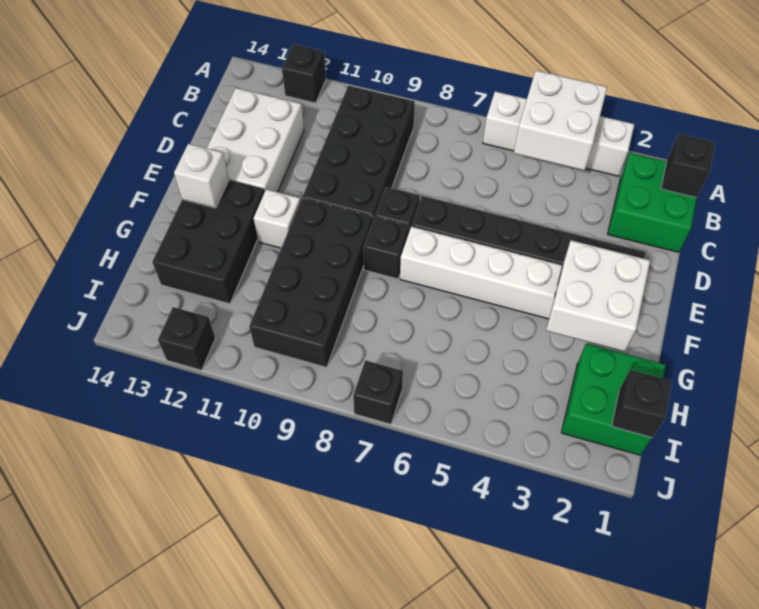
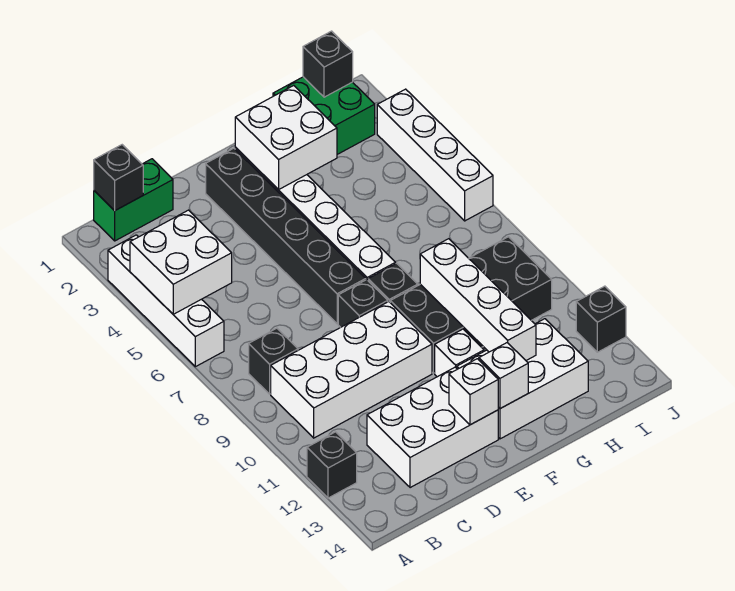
green 2x2 brick [608,153,697,252] -> green 1x2 brick [94,159,173,241]
black 2x4 brick [302,86,415,219] -> white 2x4 brick [271,302,432,438]
none -> white 1x1 brick [449,359,498,425]
black 2x3 brick [152,180,265,304] -> white 2x3 brick [457,319,588,439]
none -> white 1x4 brick [420,239,536,360]
none -> white 1x4 brick [377,89,493,221]
black 1x1 brick [353,360,403,424] -> black 1x1 brick moved to [249,328,298,394]

